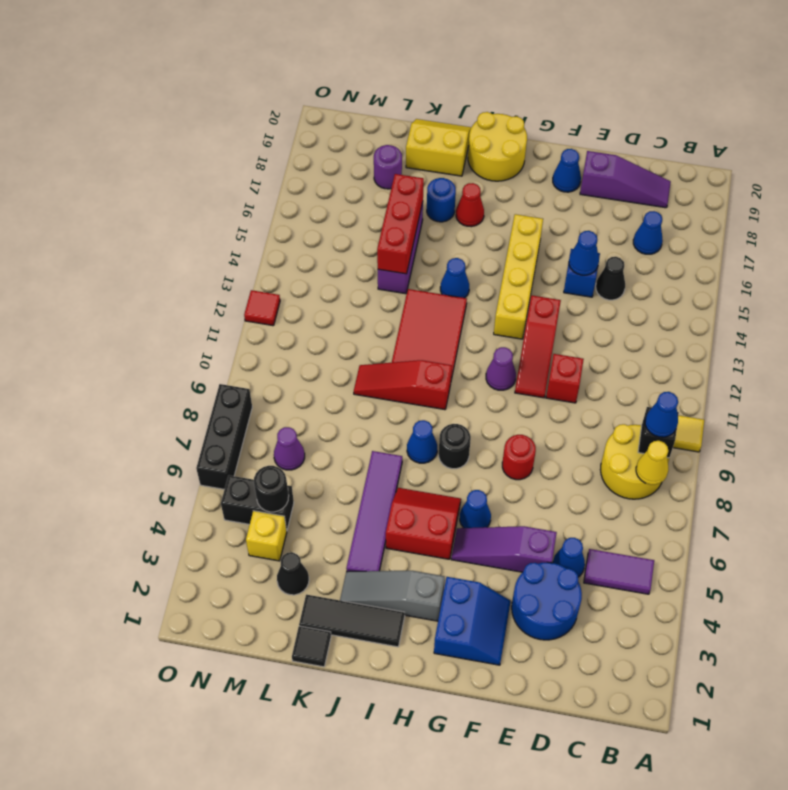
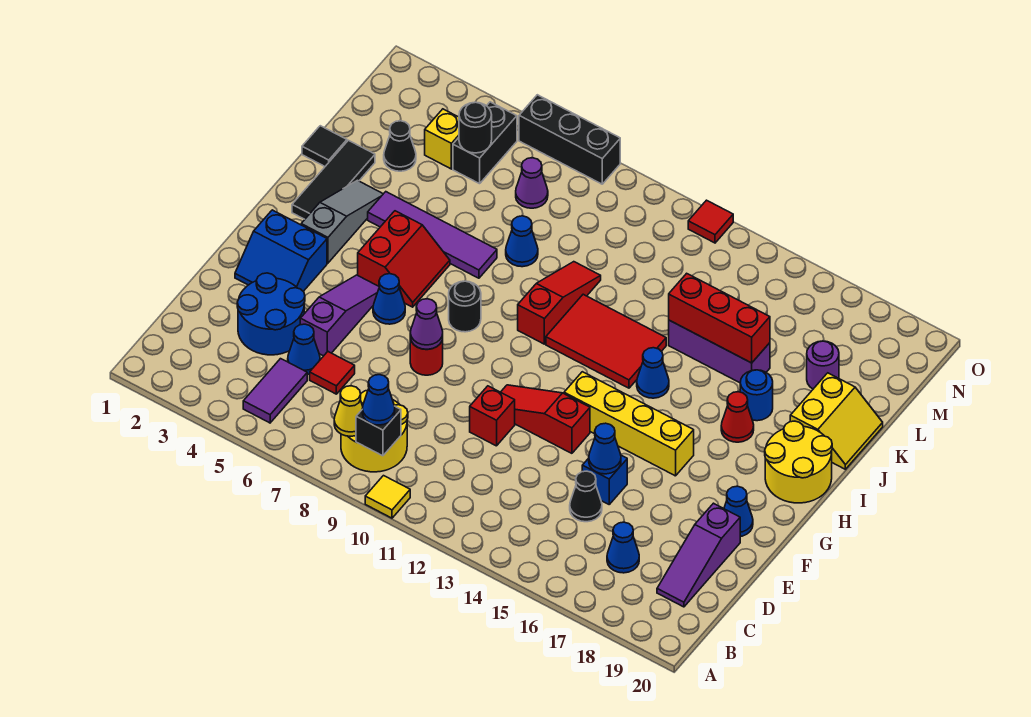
none -> red 1x1 tile [310,352,355,394]
purple 1x1 cone [486,347,516,390] -> purple 1x1 cone moved to [410,299,443,349]
blue 1x1 cone [407,420,437,463] -> blue 1x1 cone moved to [506,216,538,267]

